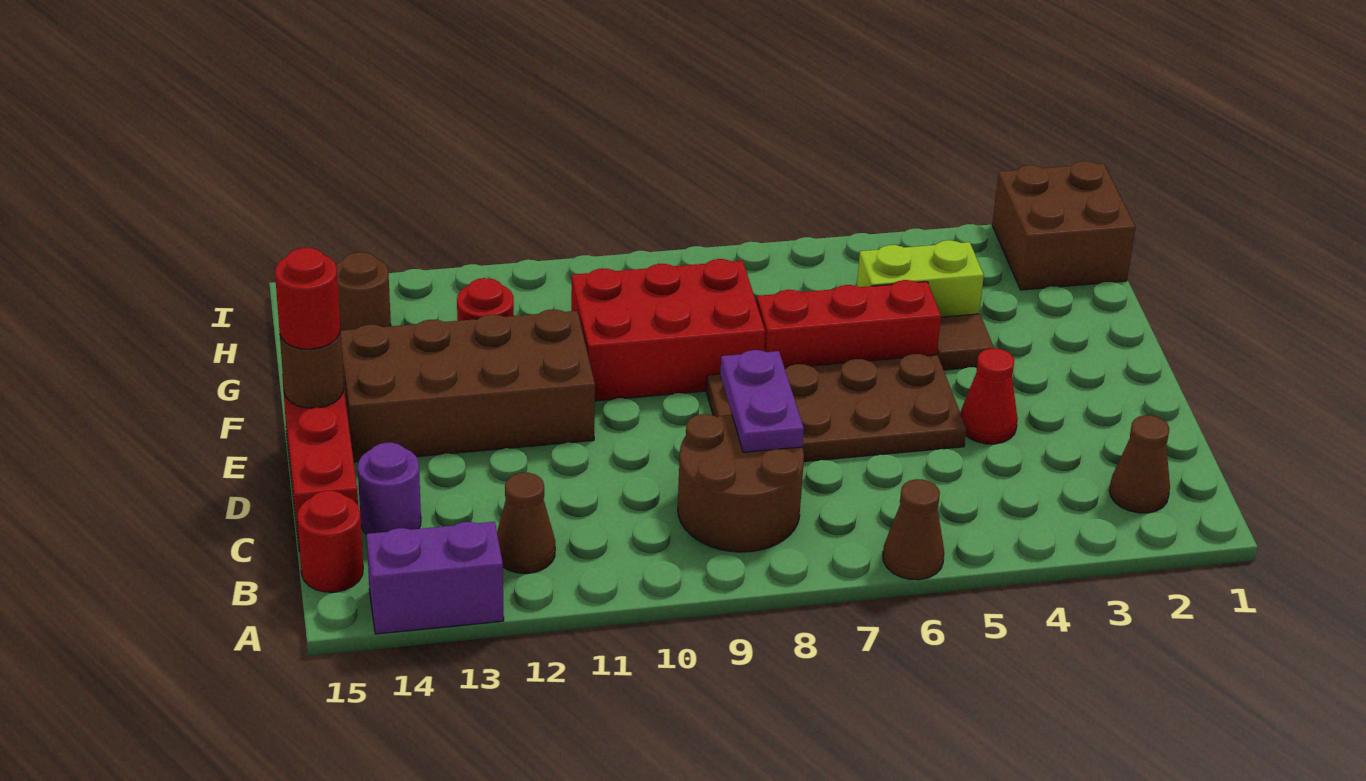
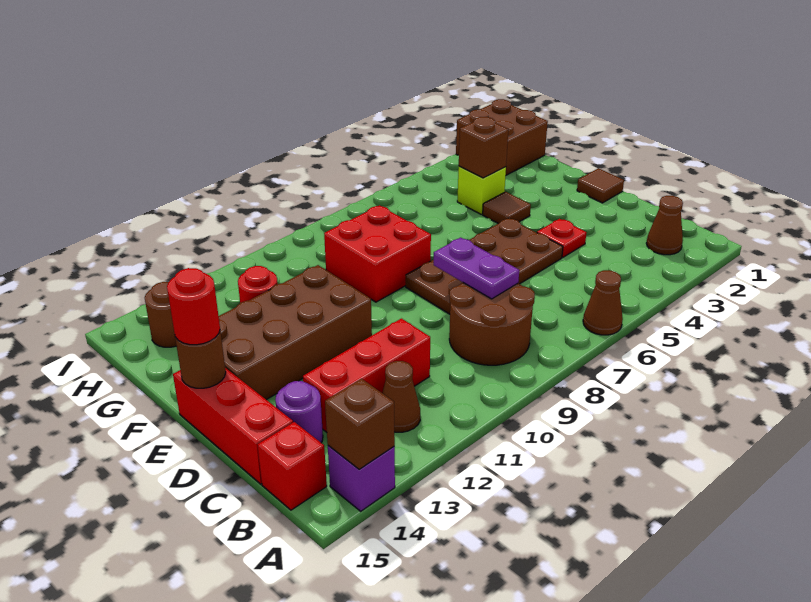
purple 1x2 brick [366,522,504,634] -> purple 1x1 brick [328,446,395,511]
none -> brown 1x1 brick [325,379,395,469]
red 1x1 round brick [297,491,363,592] -> red 1x1 brick [258,422,327,510]
red 1x1 cone [960,348,1018,444] -> red 1x1 plate [537,219,586,257]
none -> brown 1x1 tile [577,168,624,203]
red 1x3 brick [757,280,941,368] -> red 1x3 brick moved to [303,318,430,432]
red 2x3 brick [571,259,765,401] -> red 2x2 brick [324,205,431,302]
lime 1x2 brick [857,240,984,317] -> lime 1x1 brick [457,166,506,214]
none -> brown 1x1 brick [459,117,508,178]

